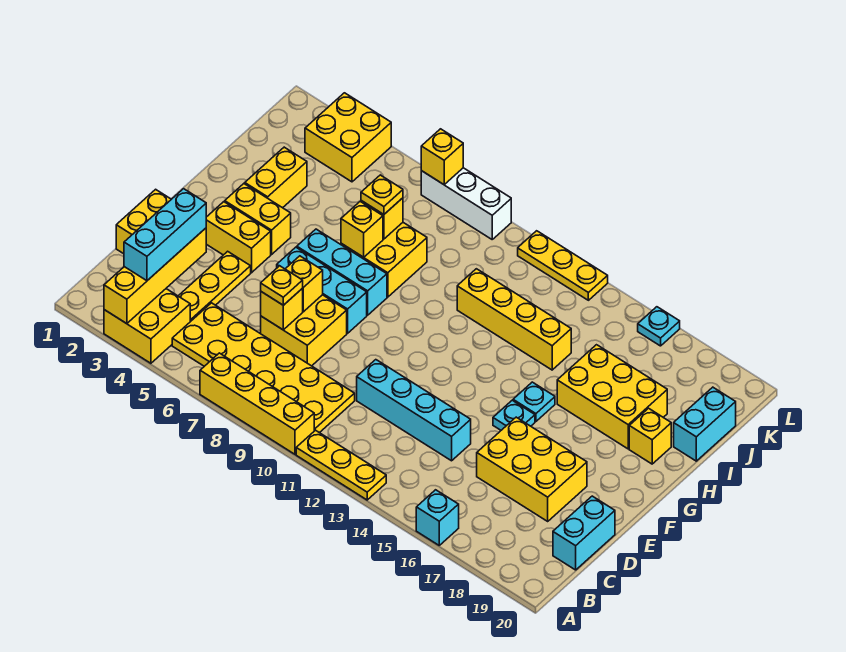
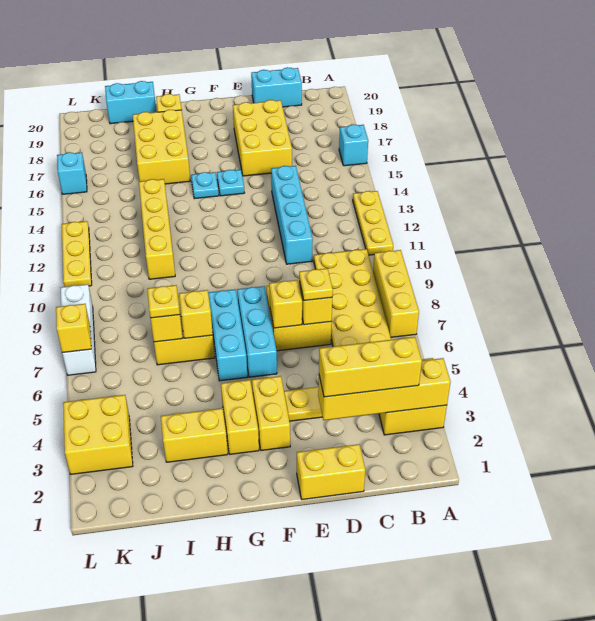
yellow 1x4 brick [200,353,314,454] -> yellow 1x3 brick [373,250,419,337]
cyan 1x3 brick [124,189,206,281] -> yellow 1x3 brick [319,337,422,397]
cyan 1x1 plate [638,307,680,346] -> cyan 1x1 brick [57,152,87,194]

